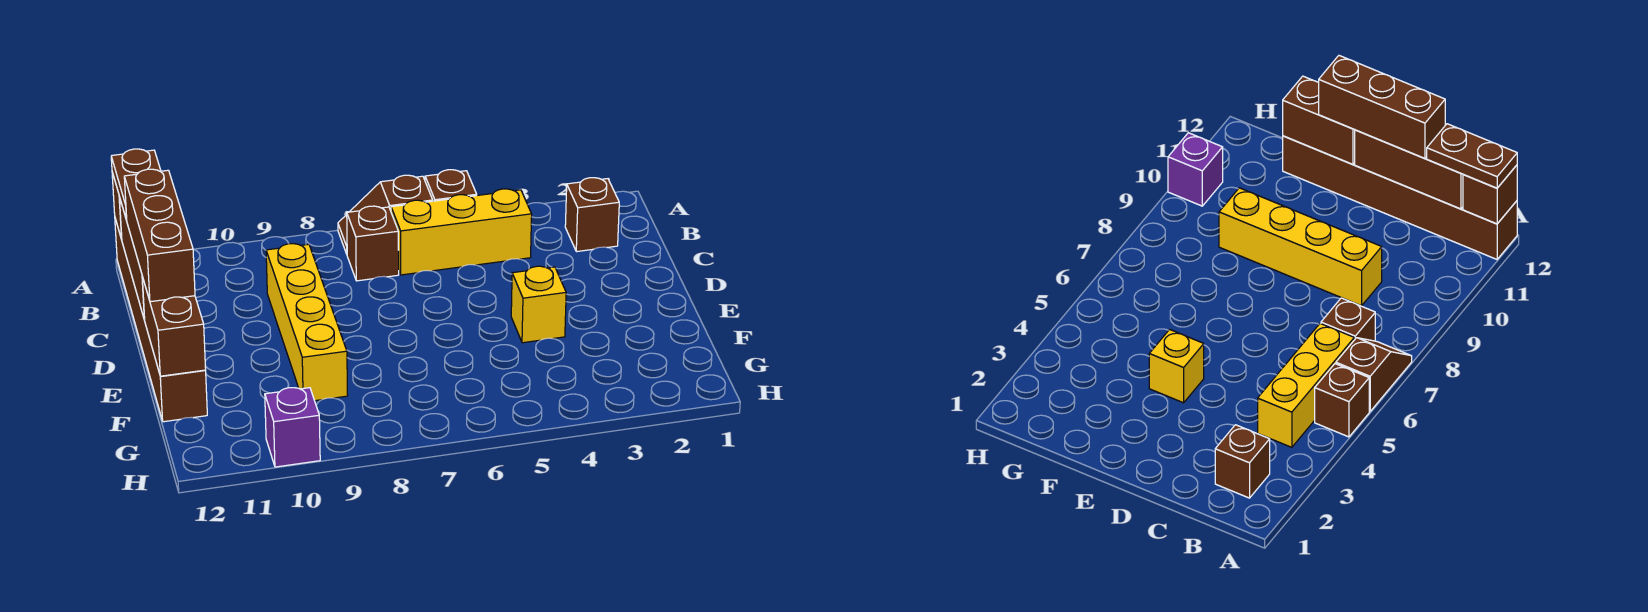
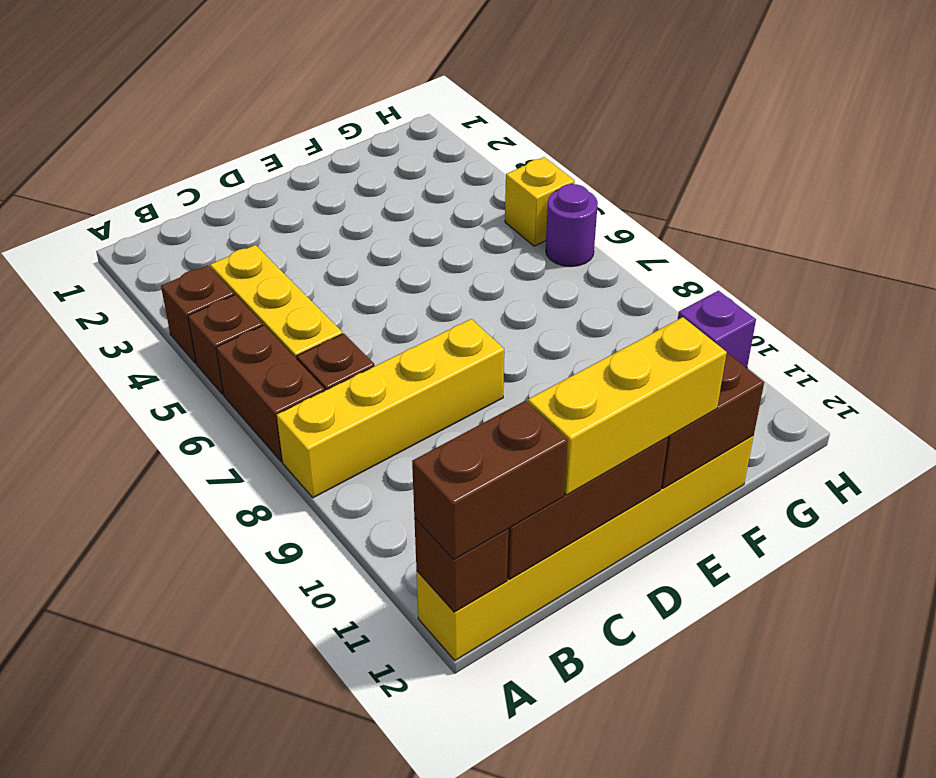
brown 1x2 slope [338,175,433,254] -> brown 1x2 brick [216,325,324,462]
brown 1x6 brick [115,219,207,422] -> yellow 1x6 brick [417,436,754,660]
brown 1x2 plate [111,149,161,220] -> brown 1x2 brick [412,401,568,560]
brown 1x1 brick [565,178,619,252] -> brown 1x1 brick moved to [161,266,234,363]
yellow 1x4 brick [266,244,348,401] -> yellow 1x4 brick moved to [277,319,504,498]
brown 1x3 brick [124,169,195,302] -> yellow 1x3 brick [528,317,727,495]
yellow 1x1 brick [511,266,566,343] -> yellow 1x1 brick moved to [505,157,575,246]
none -> purple 1x1 round brick [546,184,598,267]

